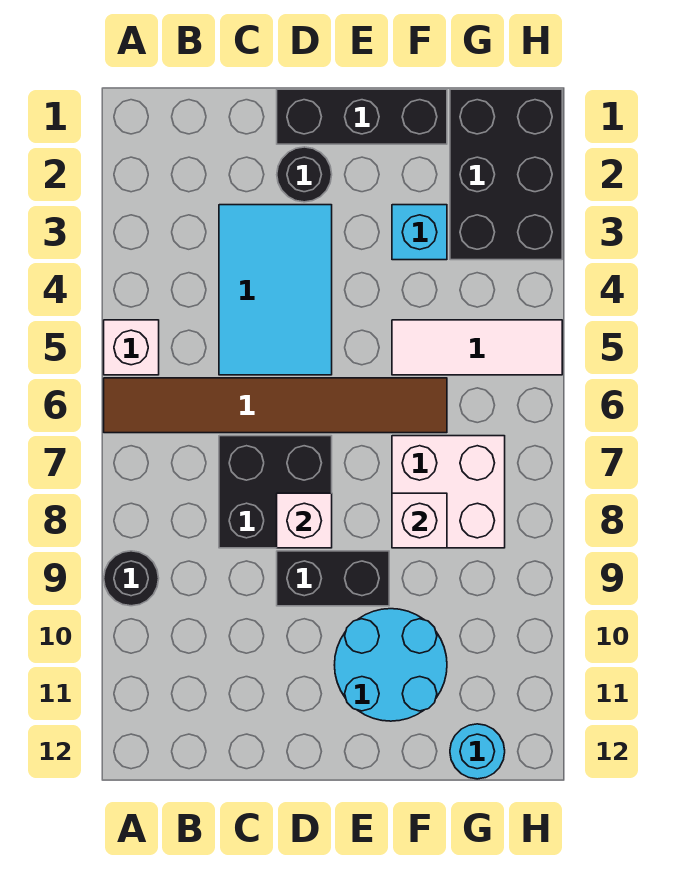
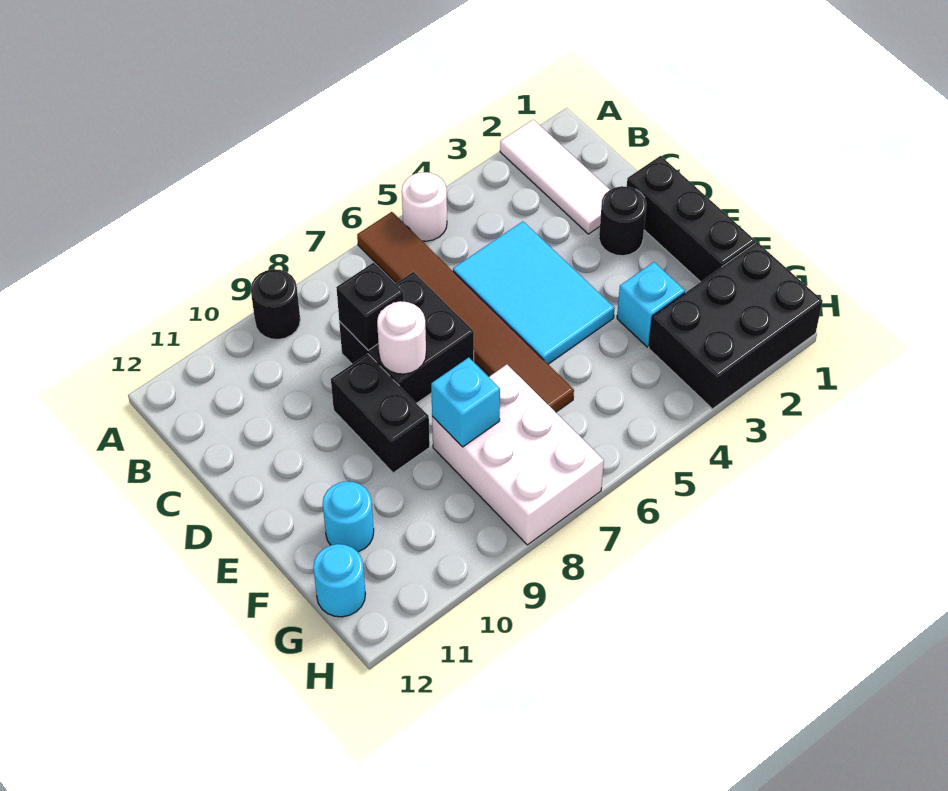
white 1x1 brick [104,320,159,375] -> white 1x1 round brick [402,172,447,241]
cyan 2x3 tile [219,205,332,375] -> cyan 2x3 tile turned to [453,222,615,364]
none -> black 1x1 brick [336,263,404,350]
white 1x1 brick [277,493,332,548] -> white 1x1 round brick [377,301,426,374]
cyan 2x2 round brick [335,609,447,721] -> cyan 1x1 round brick [323,481,374,552]
white 1x3 tile [392,320,562,375] -> white 1x3 tile moved to [500,120,610,234]
white 2x2 brick [392,436,505,548] -> white 2x3 brick [432,365,604,545]
white 1x1 brick [392,493,447,548] -> cyan 1x1 brick [431,357,500,447]

